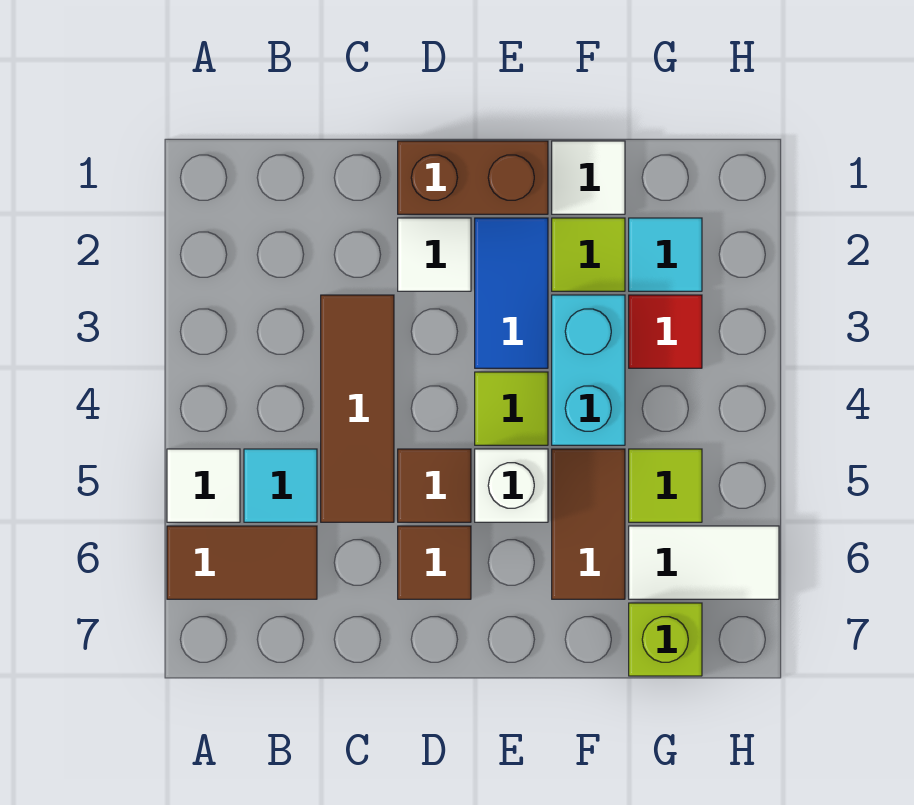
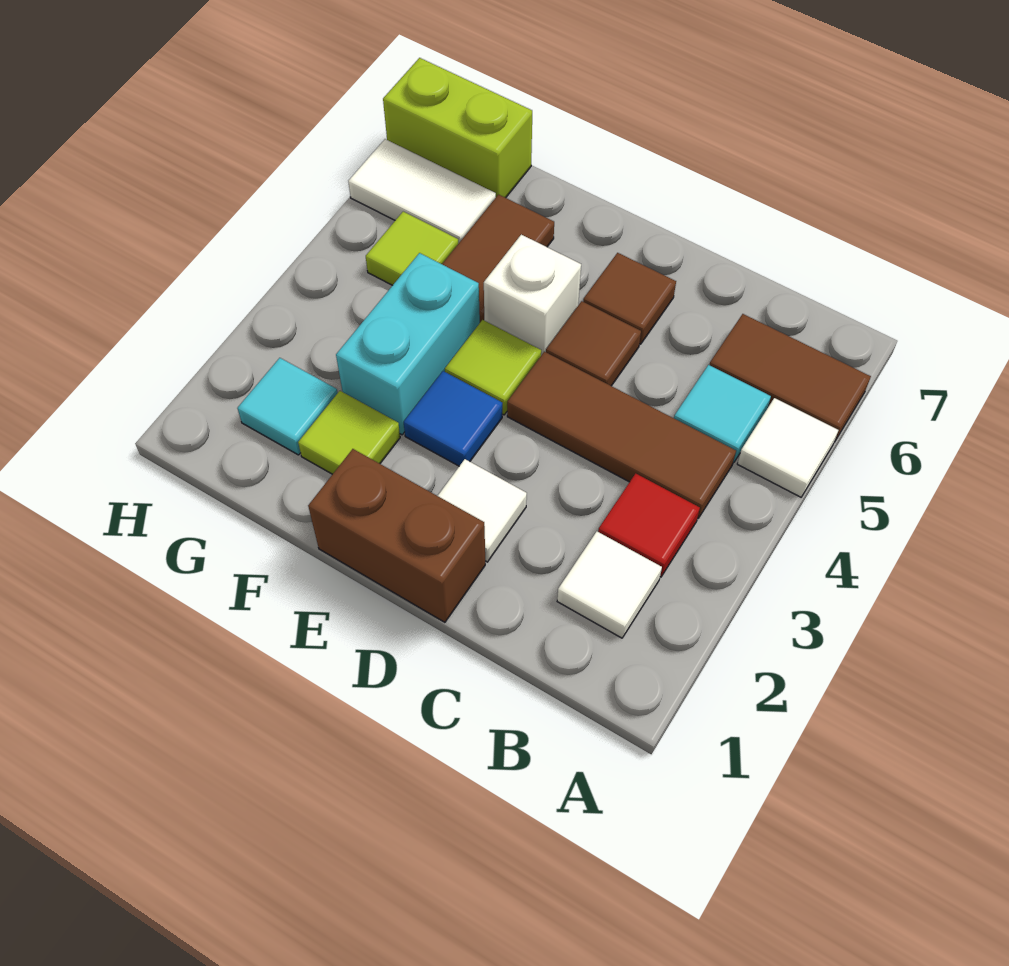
brown 1x3 tile [321,295,394,522] -> brown 1x3 tile turned to [507,352,736,518]
blue 1x2 tile [475,218,548,368] -> blue 1x1 tile [404,371,502,466]
white 1x1 tile [552,141,625,214] -> white 1x1 tile moved to [557,532,662,638]
red 1x1 tile [629,295,702,368] -> red 1x1 tile moved to [598,474,700,577]
lime 1x1 brick [629,603,702,676] -> lime 1x2 brick [383,58,532,198]

